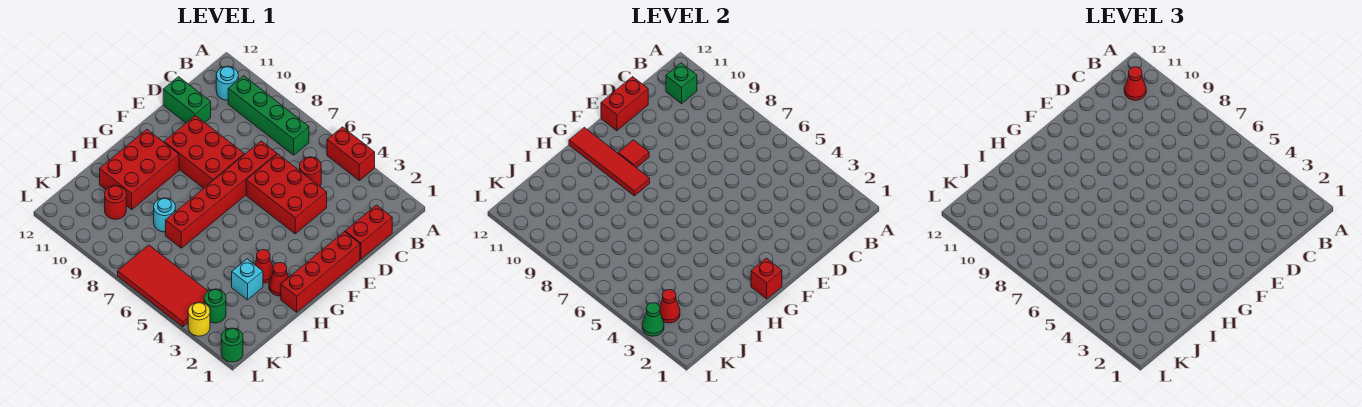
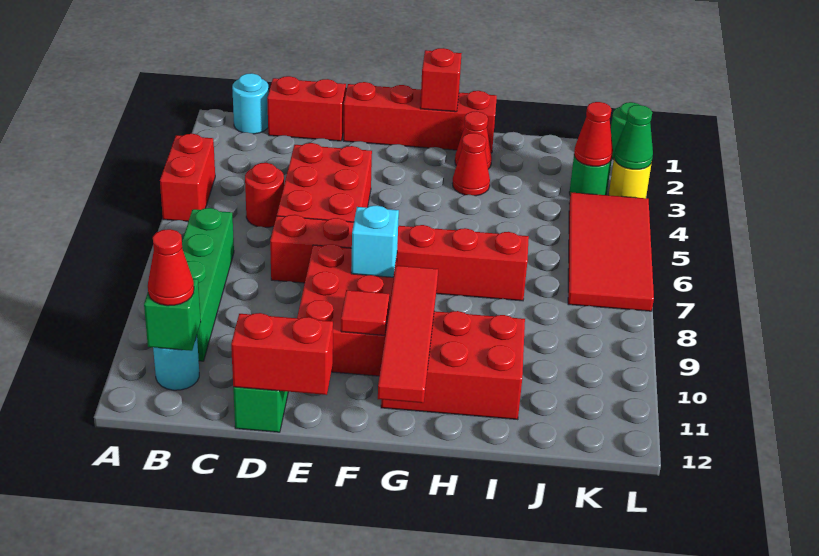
cyan 1x1 brick [232,259,263,300] -> cyan 1x1 brick moved to [351,206,399,277]
cyan 1x1 round brick [154,198,175,232] -> cyan 1x1 round brick moved to [232,73,269,134]
red 1x1 round brick [105,186,126,219] -> none

